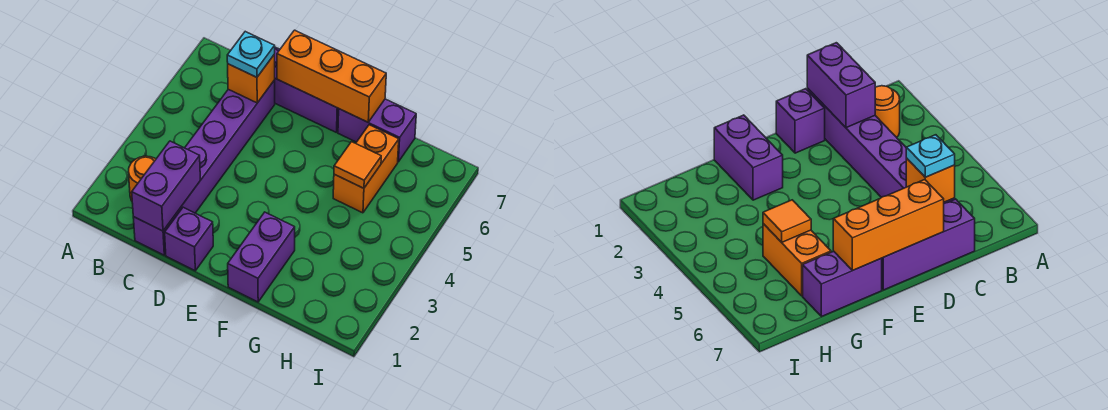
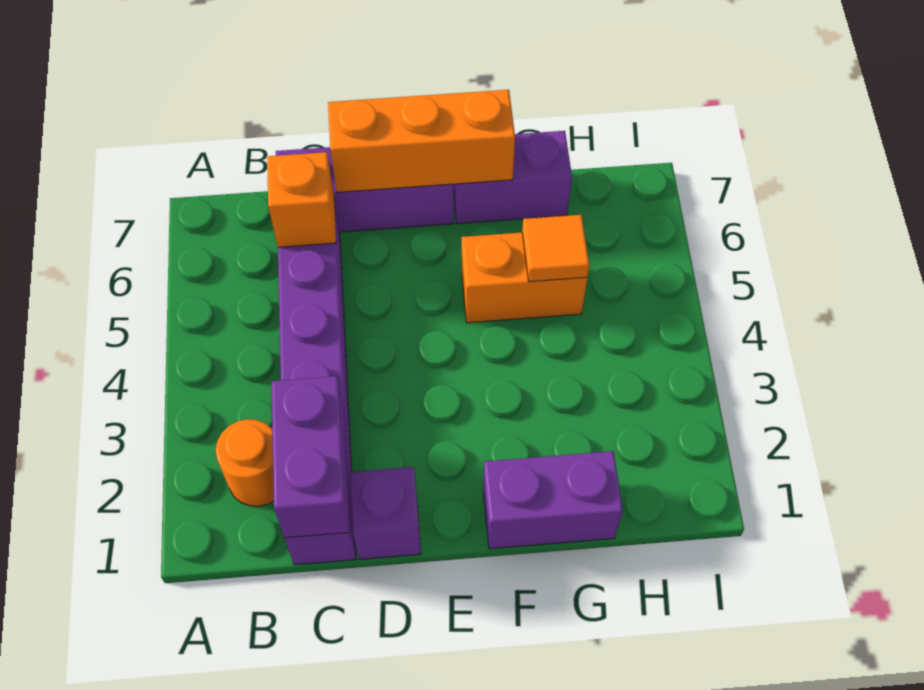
cyan 1x1 plate [227,32,275,77] -> none
purple 1x2 brick [228,212,295,302] -> purple 1x2 brick turned to [483,451,623,549]
orange 1x2 brick [333,125,399,213] -> orange 1x2 brick turned to [462,232,587,323]

